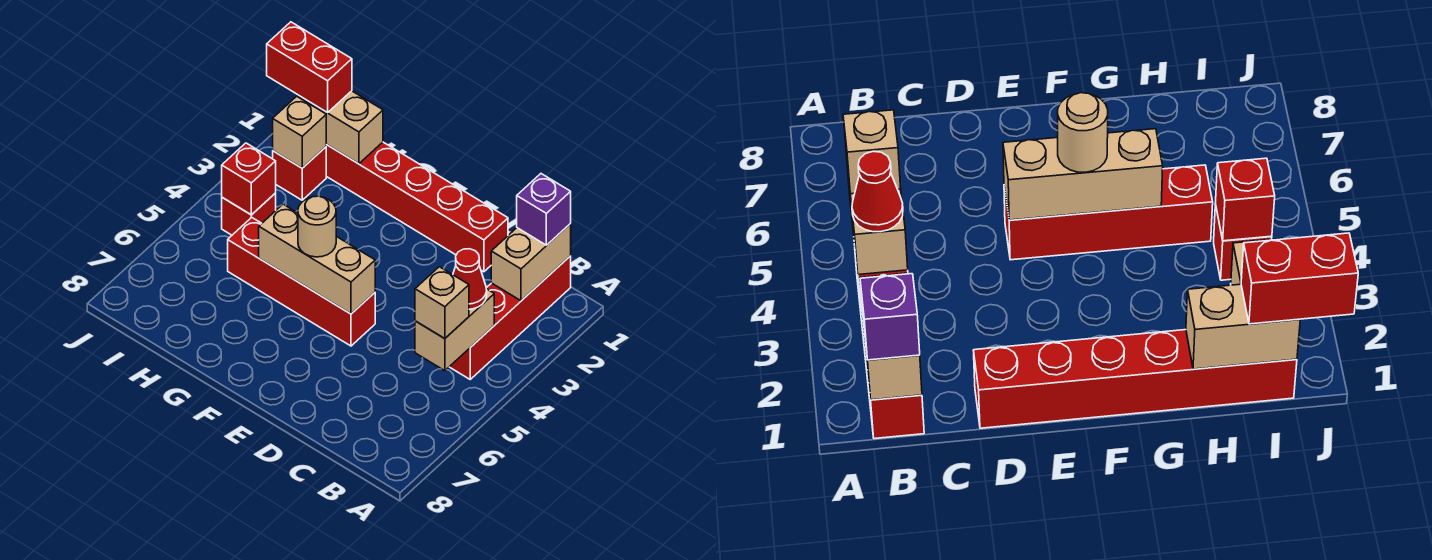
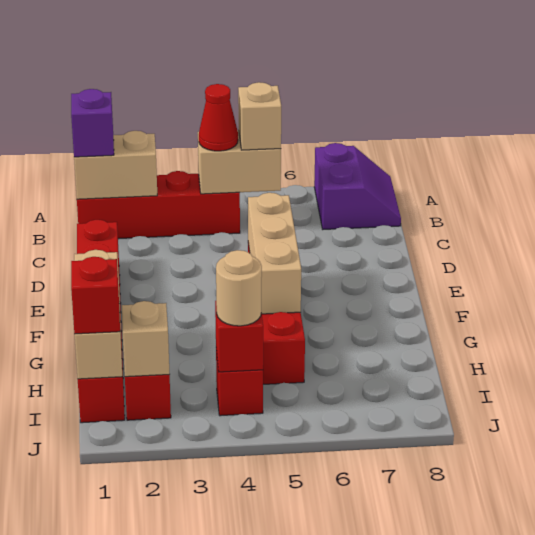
none -> purple 2x2 slope [314,143,401,229]
tan 1x1 round brick [298,196,336,257] -> tan 1x1 round brick moved to [216,250,262,326]
tan 1x2 brick [298,91,383,164] -> tan 1x3 brick [74,250,122,379]
red 1x2 brick [267,22,352,113] -> red 1x1 brick [71,257,120,334]

